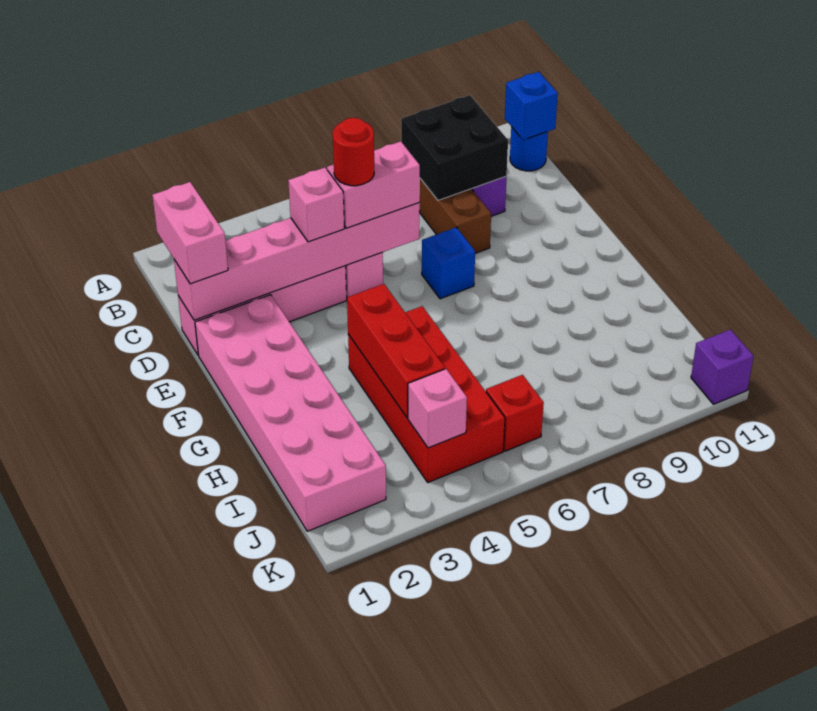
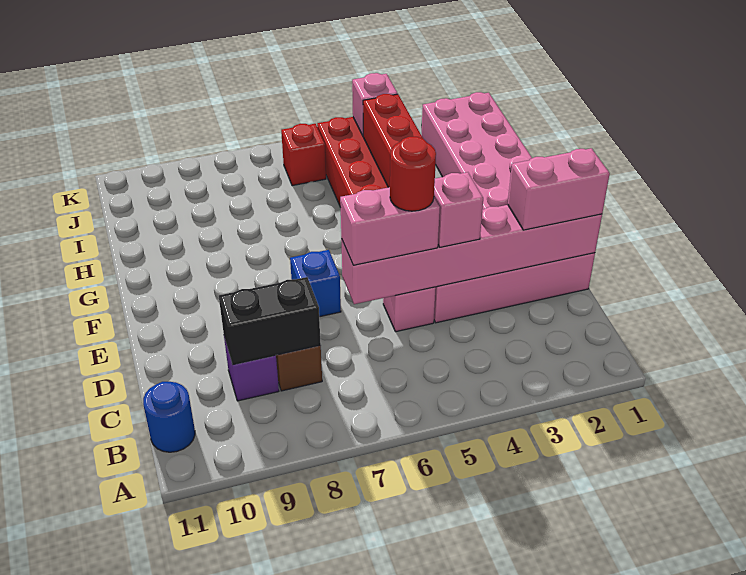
black 2x2 brick [401,95,508,200] -> black 1x2 brick [219,277,321,364]
blue 1x1 brick [505,72,558,140] -> none
pink 1x2 brick [152,182,228,284] -> pink 1x2 brick turned to [508,148,610,230]
purple 1x1 brick [691,330,754,404] -> none

